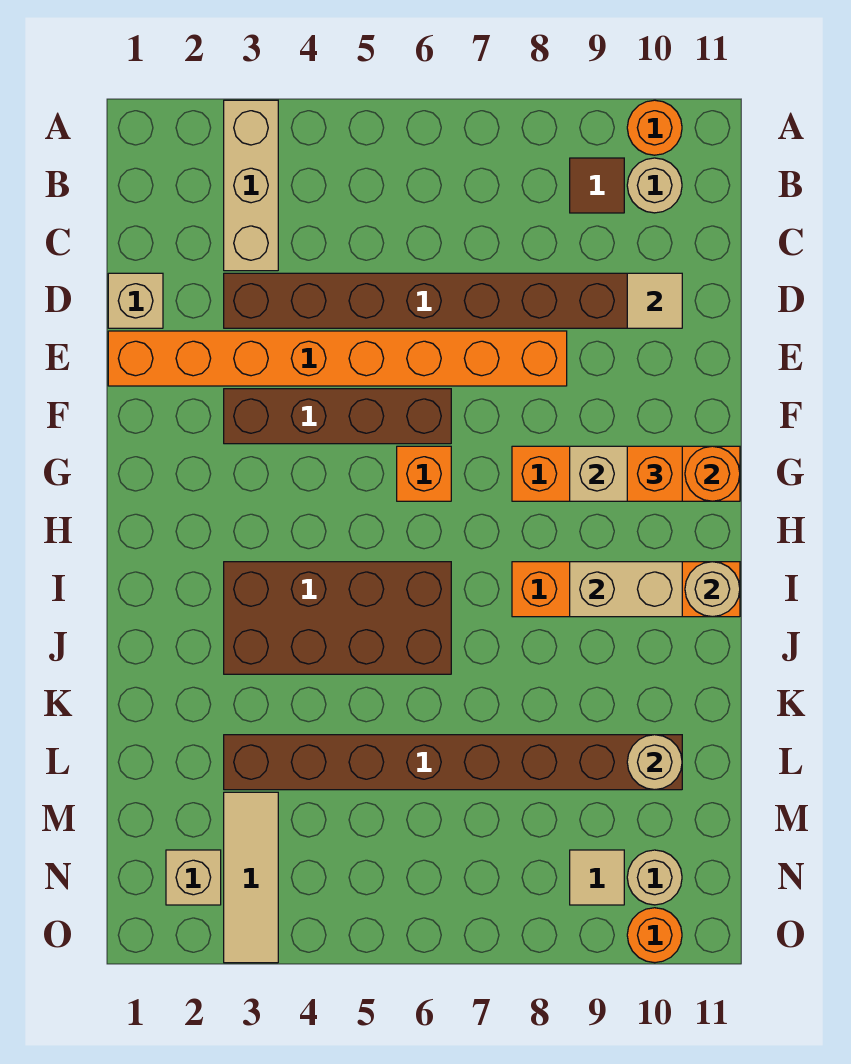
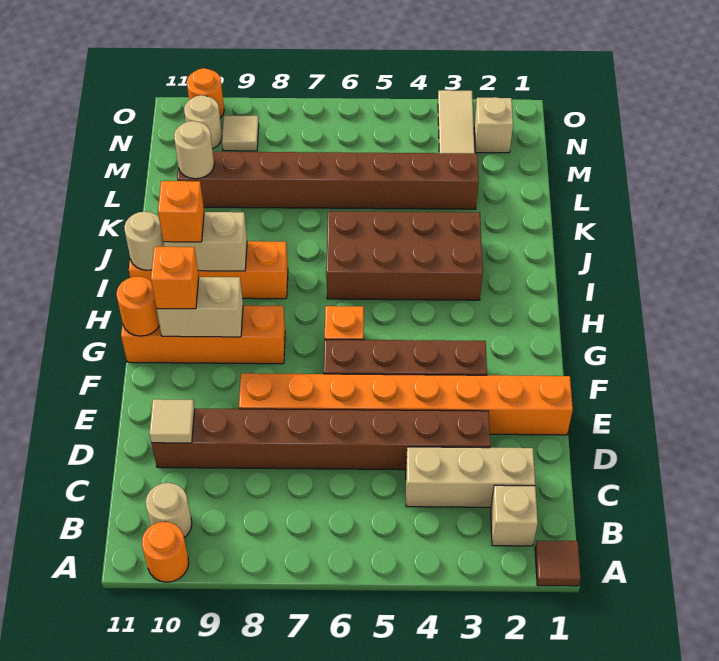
tan 1x3 brick [224,100,278,271] -> tan 1x3 brick turned to [406,447,535,507]
brown 1x1 tile [570,158,624,213] -> brown 1x1 tile moved to [535,541,581,586]
tan 1x1 brick [108,273,163,328] -> tan 1x1 brick moved to [490,485,538,546]
none -> orange 1x1 brick [158,181,204,242]

